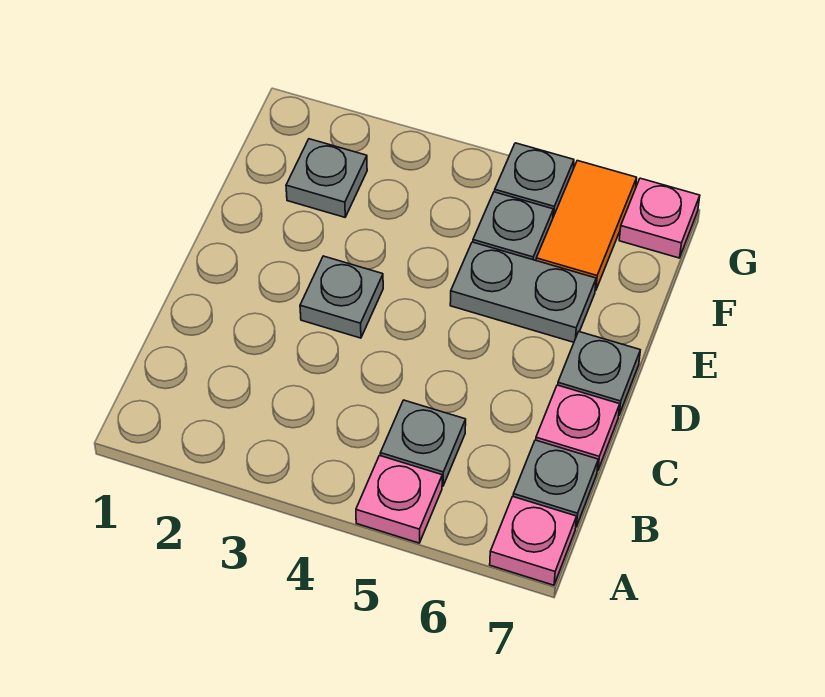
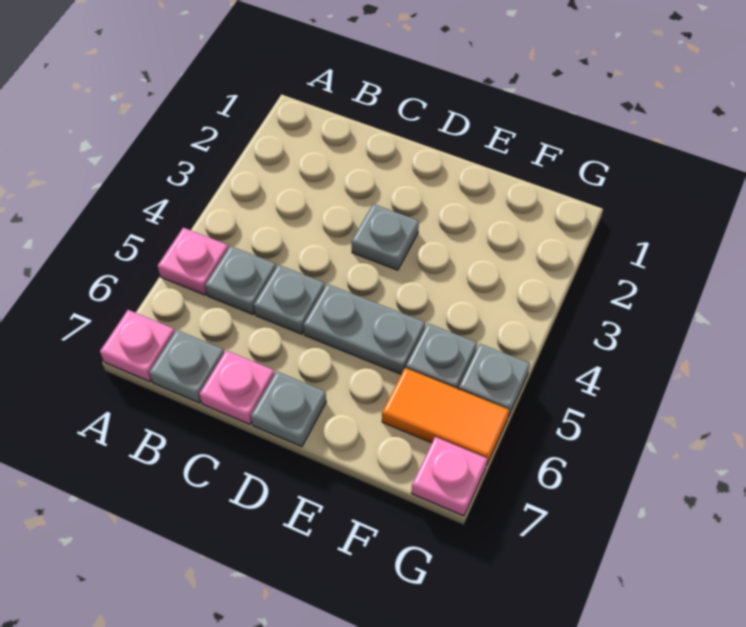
grey 1x2 plate [450,242,596,342] -> grey 1x2 plate turned to [304,284,425,374]
grey 1x1 plate [286,139,367,217] -> grey 1x1 plate moved to [254,265,325,334]

